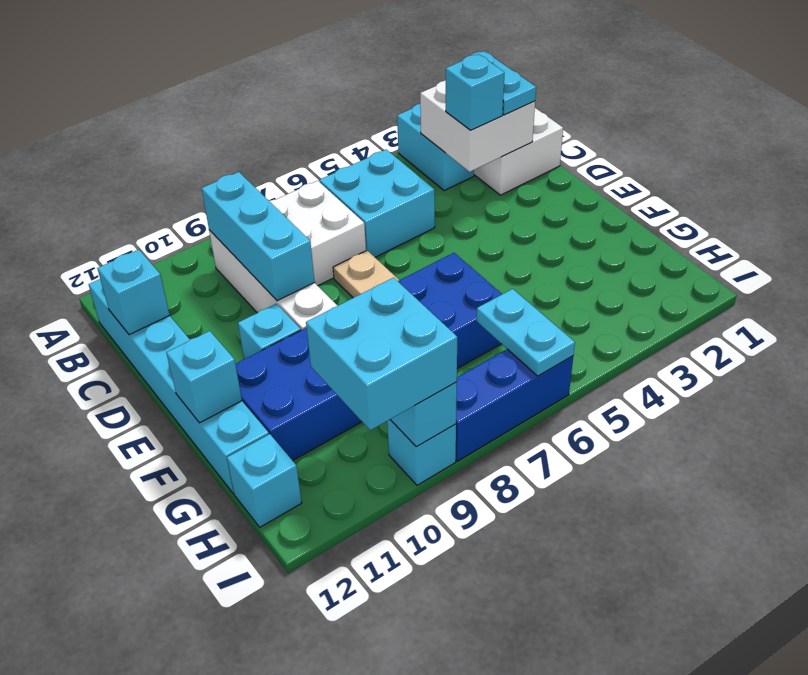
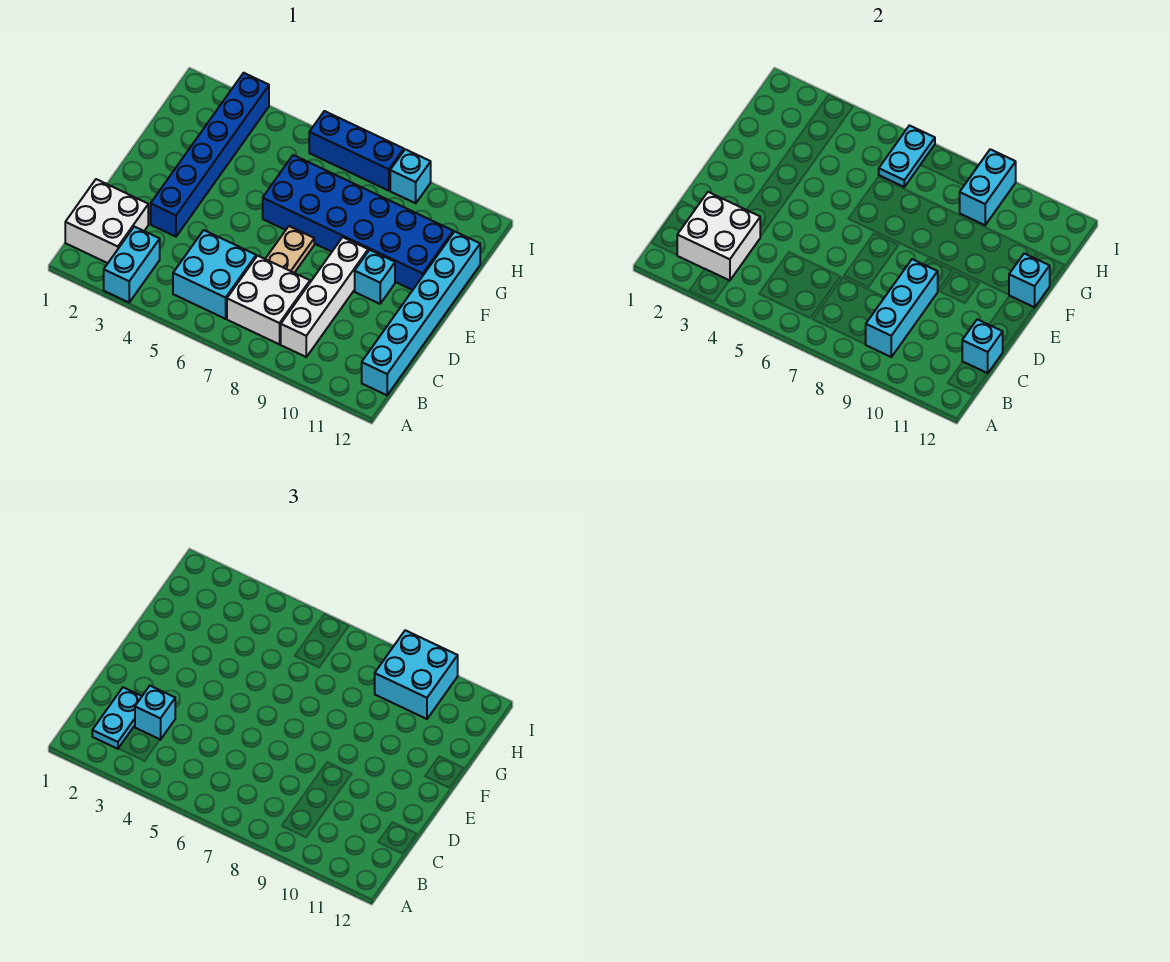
none -> blue 1x6 brick [151,73,269,237]
cyan 1x1 brick [227,434,302,527] -> none

